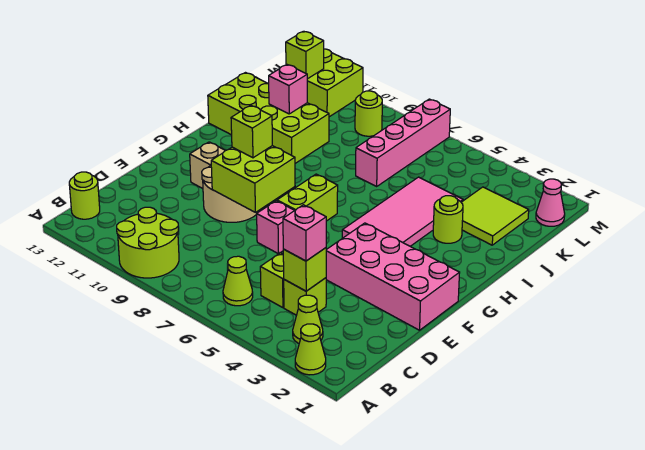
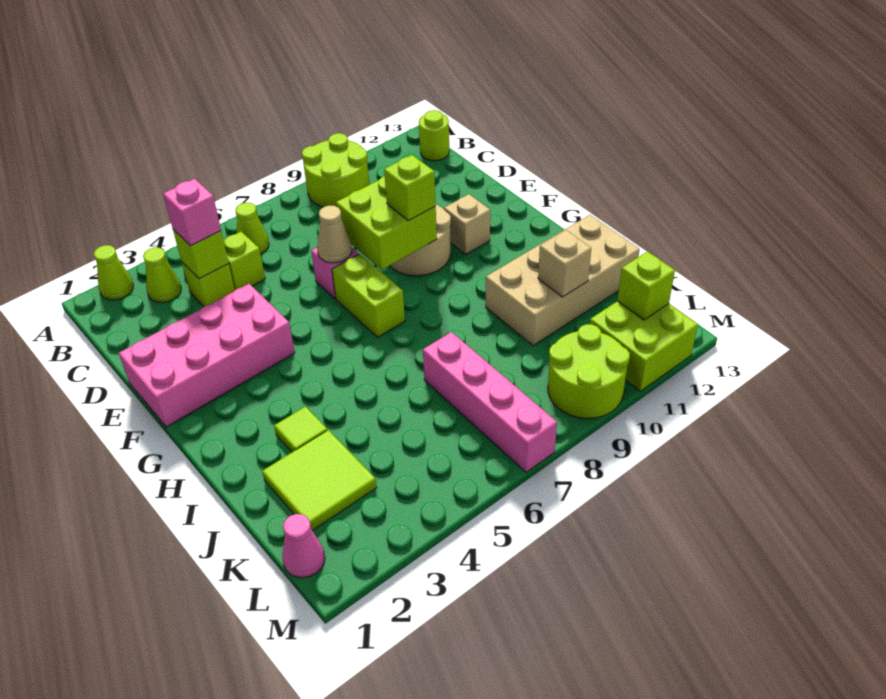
none -> tan 1x1 cone [317,206,352,263]
pink 2x4 tile [342,177,463,246] -> none
lime 1x1 round brick [433,196,463,243] -> lime 1x1 tile [274,407,327,452]
lime 2x4 brick [208,73,329,163] -> tan 2x4 brick [486,215,640,346]
pink 1x1 brick [269,65,307,114] -> tan 1x1 brick [538,230,591,297]
lime 1x1 round brick [355,91,382,136] -> lime 2x2 round brick [548,324,630,418]

